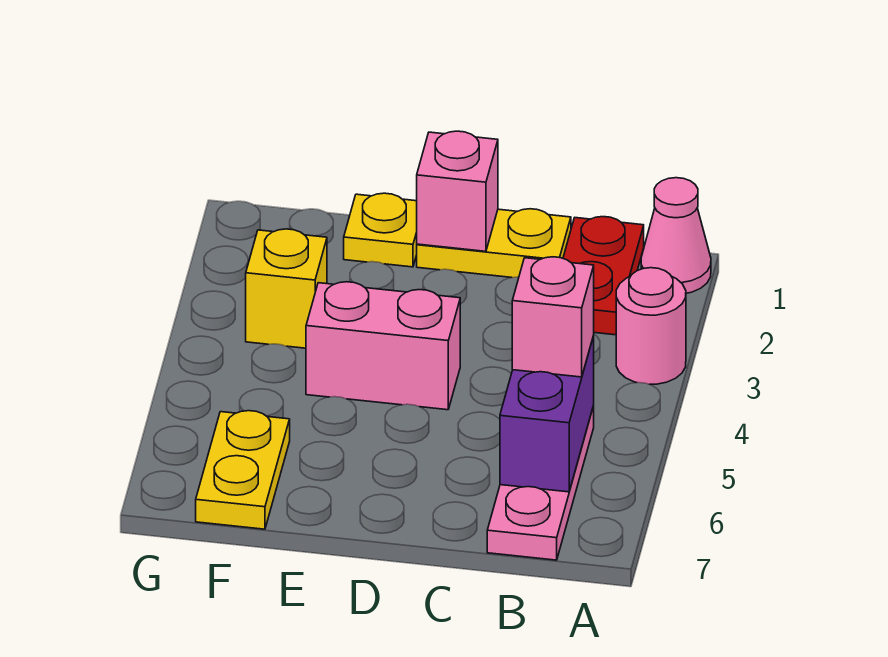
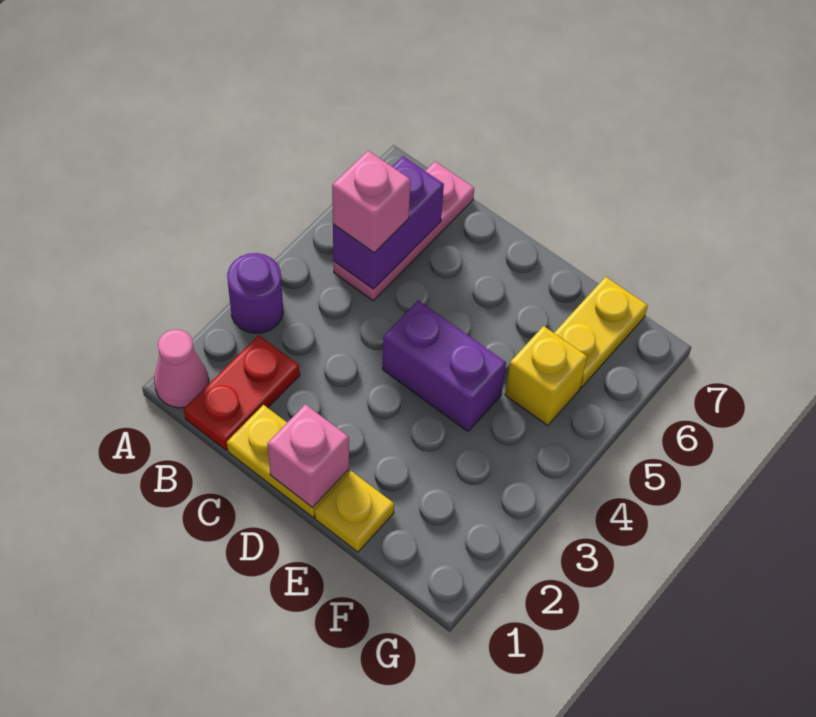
pink 1x1 round brick [616,268,686,384] -> purple 1x1 round brick [227,253,283,333]
pink 1x2 brick [306,282,460,410] -> purple 1x2 brick [383,300,506,432]
yellow 1x1 brick [246,229,327,348] -> yellow 1x1 brick moved to [505,326,587,426]

